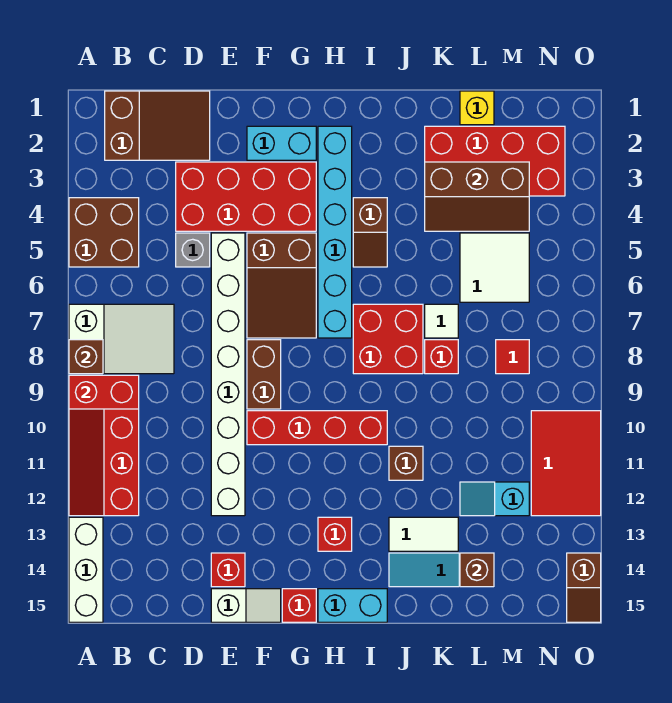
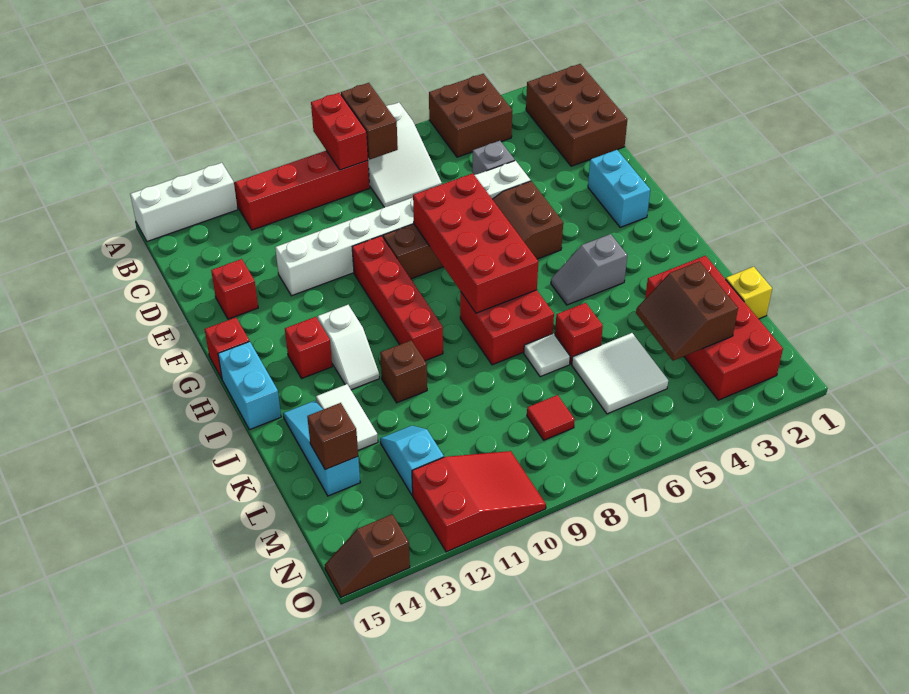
brown 1x1 brick [69,340,103,374] -> brown 1x2 brick [341,83,398,159]
brown 2x3 slope [105,91,210,160] -> brown 2x3 brick [526,64,627,166]
red 2x4 brick [176,162,316,231] -> red 2x4 brick moved to [413,173,538,313]
white 1x2 slope [211,589,281,622] -> white 1x2 slope moved to [318,305,379,390]
cyan 1x6 brick [318,126,352,338] -> none
brown 1x2 slope [353,198,387,267] -> grey 1x2 slope [551,234,627,305]
brown 2x3 slope [425,162,529,231] -> brown 2x2 slope [636,261,738,361]
red 1x1 brick [425,340,458,374] -> red 1x1 brick moved to [555,303,603,364]
red 2x3 tile [531,411,601,516] -> red 2x3 slope [412,451,546,552]

